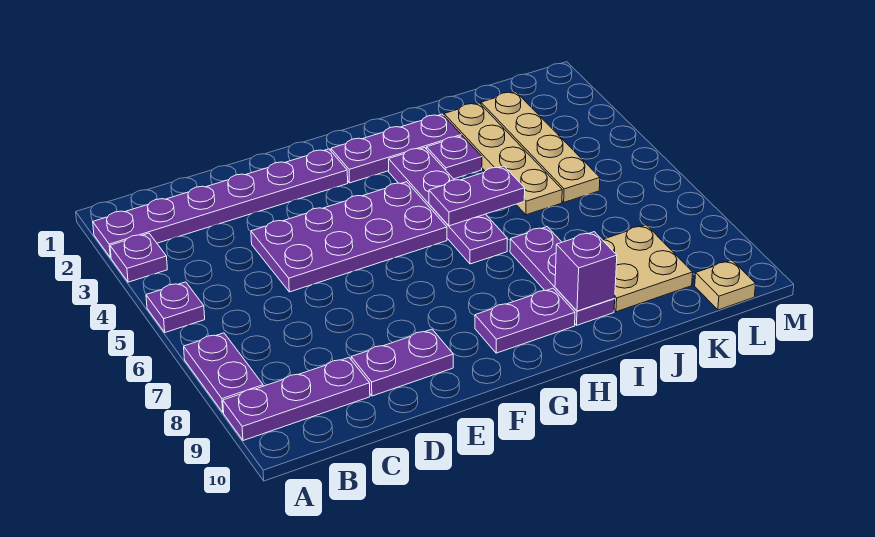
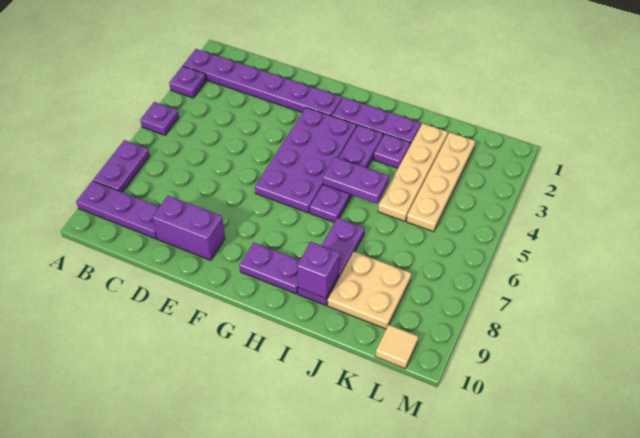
purple 2x4 plate [251,182,447,292] -> purple 2x4 plate turned to [255,108,357,213]
purple 1x2 plate [351,329,453,396] -> purple 1x2 brick [152,196,225,260]
tan 1x1 plate [695,260,756,310] -> tan 1x1 tile [375,325,418,369]

